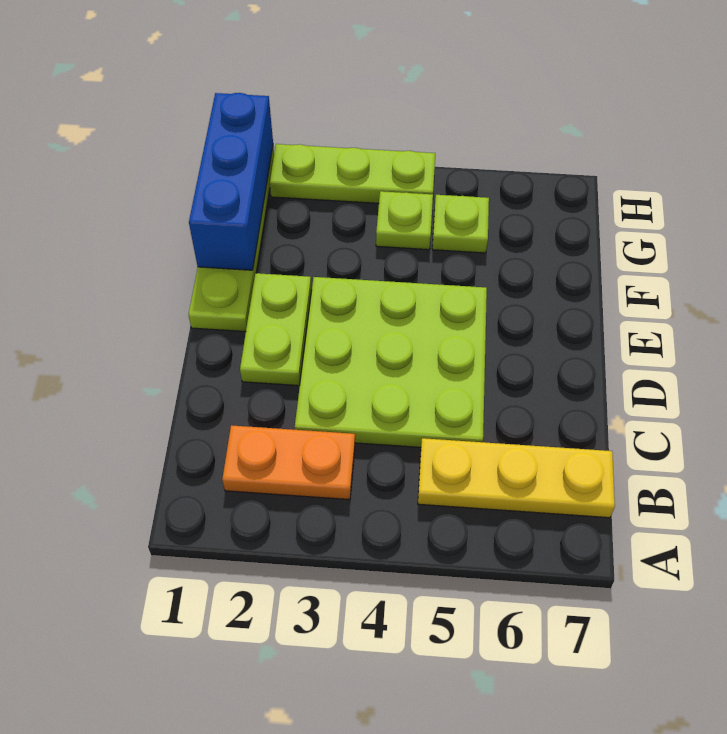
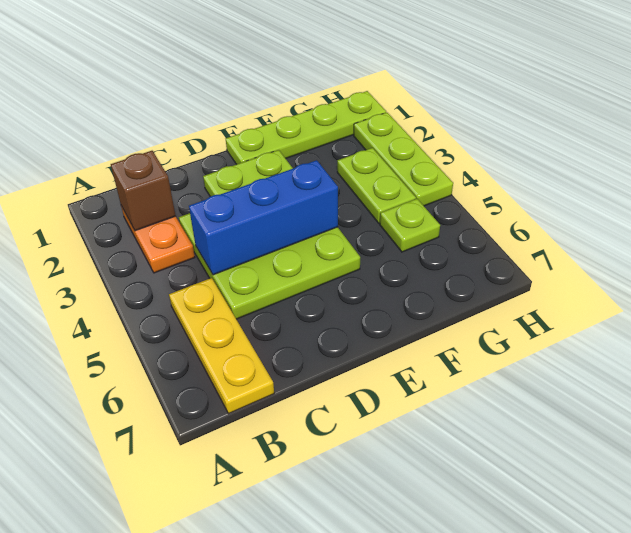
none -> brown 1x1 brick [111,151,176,231]
blue 1x3 brick [189,93,273,270] -> blue 1x3 brick moved to [189,160,338,275]
lime 1x1 plate [376,191,433,250] -> lime 1x2 plate [337,148,416,223]

